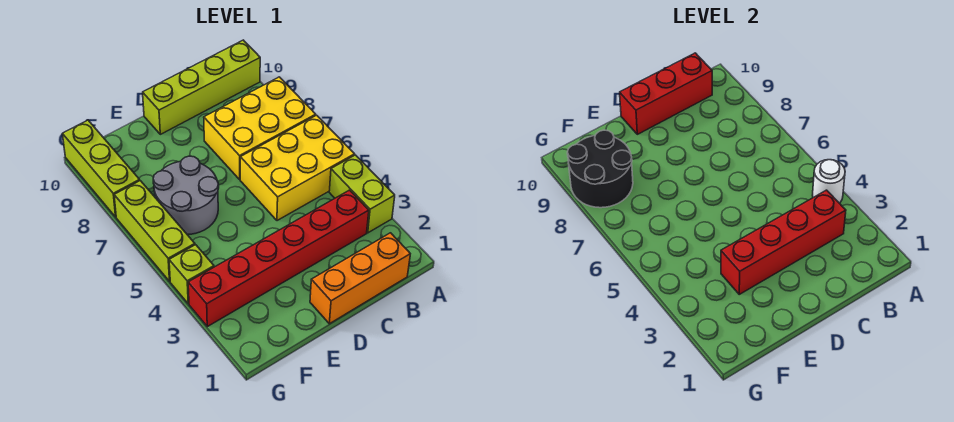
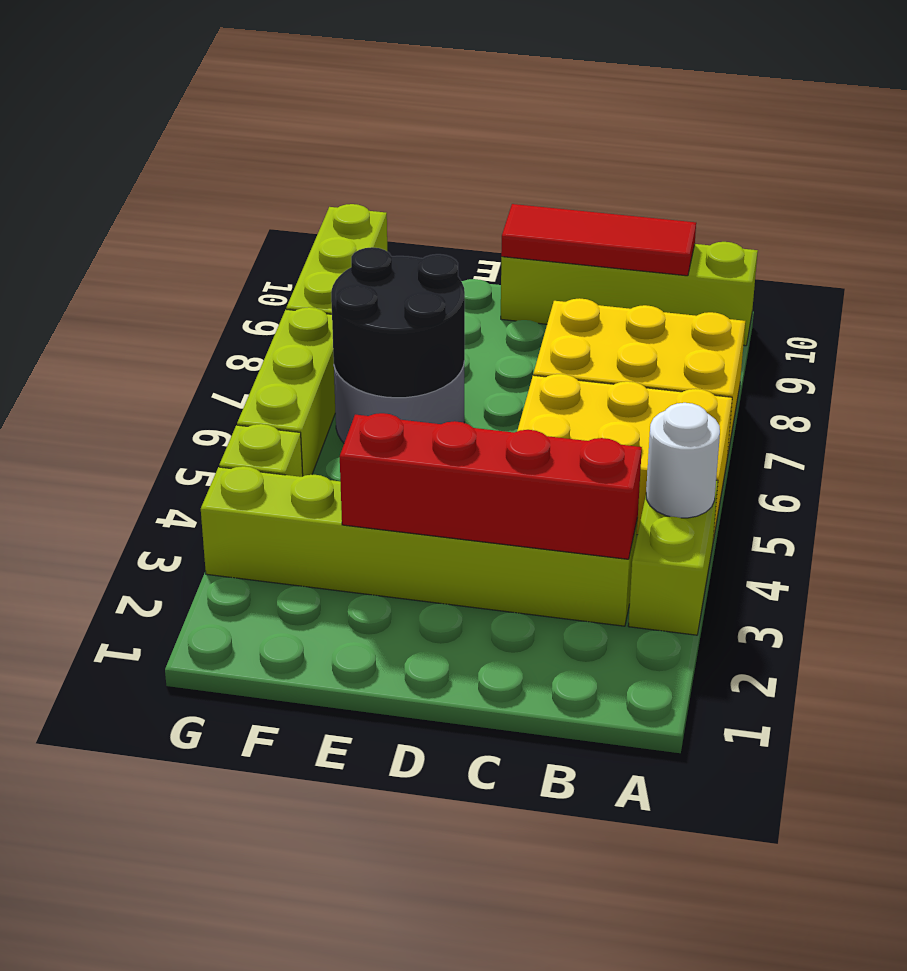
orange 1x3 brick [310,233,410,324] -> none
red 1x6 brick [188,190,369,327] -> lime 1x6 brick [201,466,638,626]
red 1x3 brick [620,53,712,134] -> red 1x3 tile [501,204,696,276]
black 2x2 round brick [567,130,633,208] -> black 2x2 round brick moved to [331,247,465,398]

